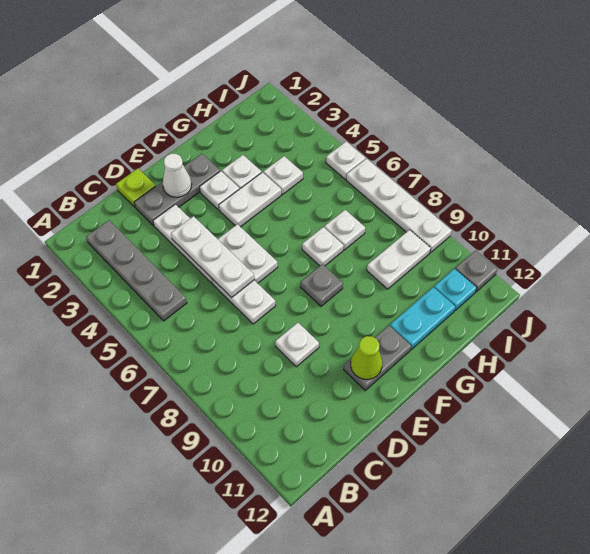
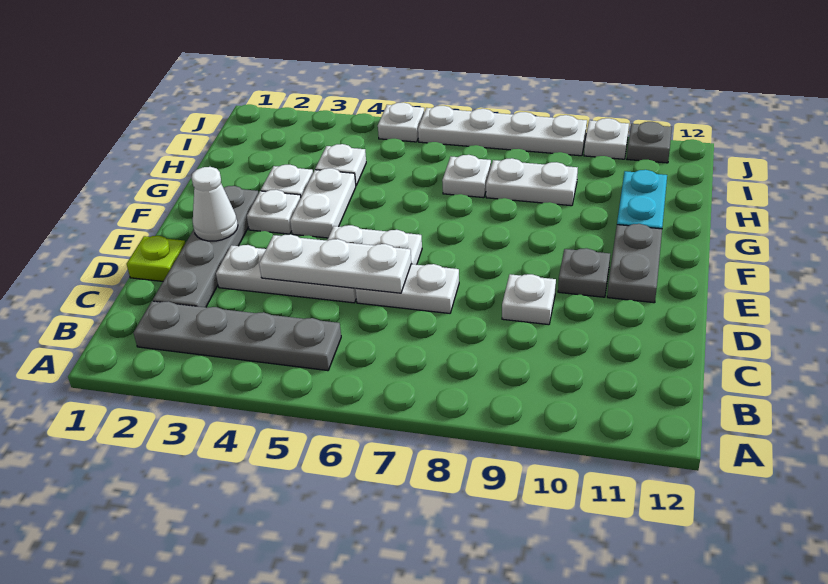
grey 1x3 plate [134,154,220,226] -> grey 1x4 plate [153,186,259,307]
lime 1x1 cone [351,336,382,379] -> none
grey 1x1 plate [301,264,343,306] -> grey 1x1 plate moved to [558,248,610,297]
white 1x1 plate [302,227,344,266] -> white 1x1 plate moved to [584,118,629,159]
white 1x2 plate [367,230,431,289] -> white 1x2 plate turned to [486,158,578,206]
cyan 1x1 plate [434,269,477,311] -> none

